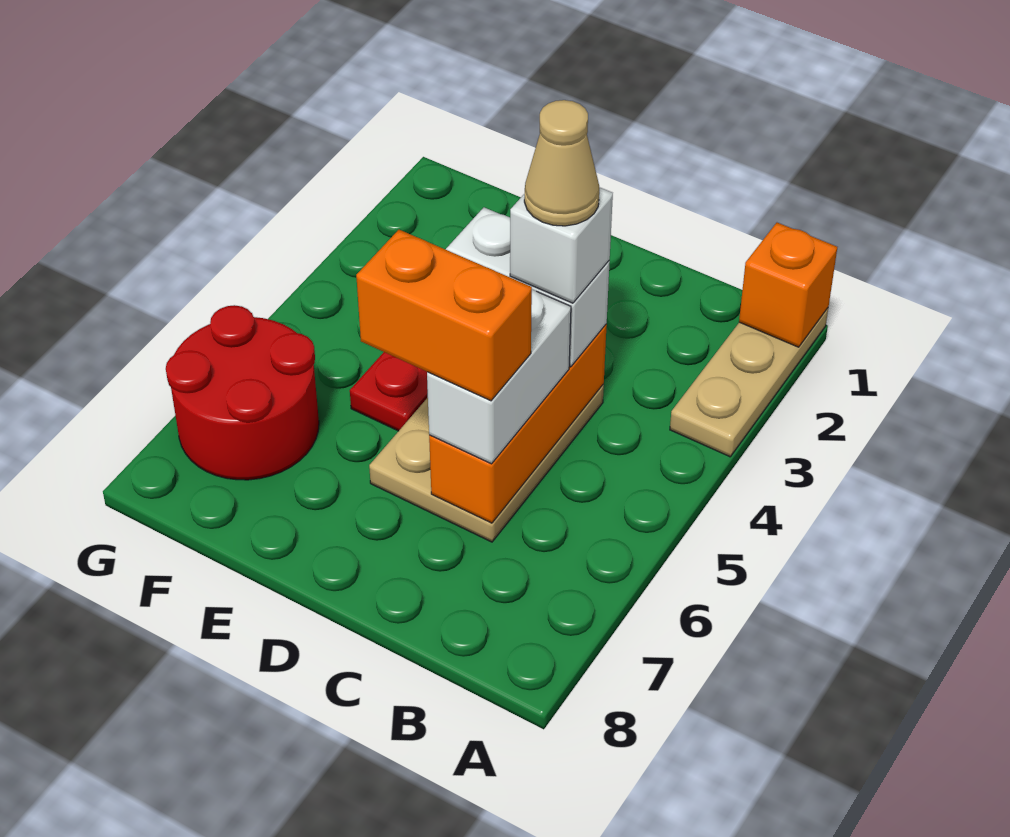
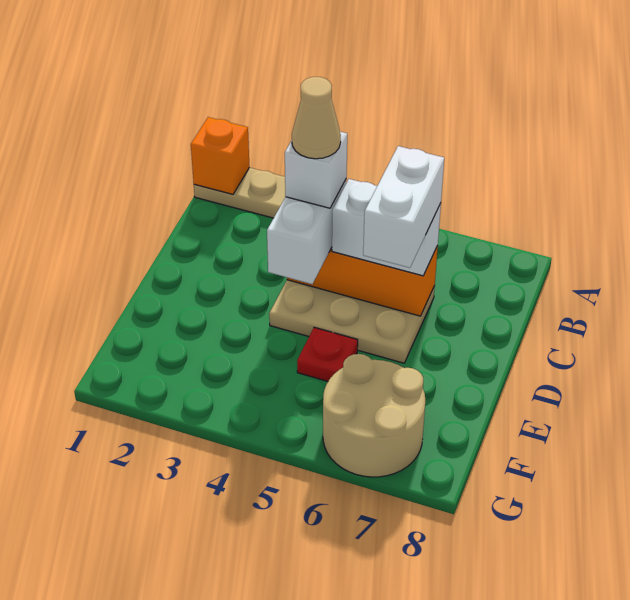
orange 1x2 brick [356,230,532,401] -> white 1x2 brick [363,146,444,268]
red 2x2 round brick [166,305,319,480] -> tan 2x2 round brick [323,354,425,477]

